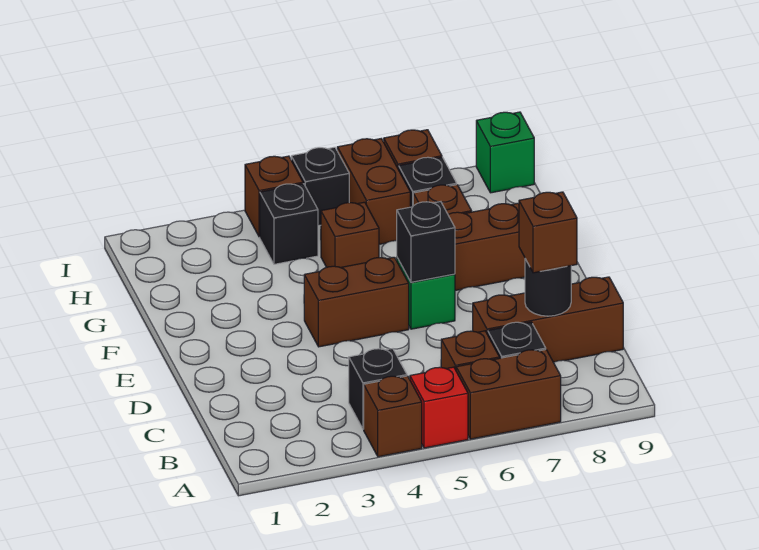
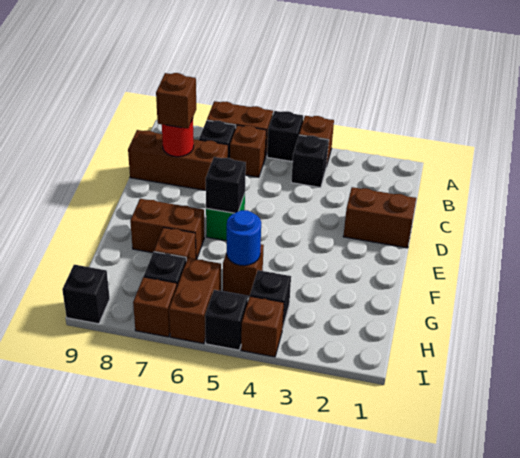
red 1x1 brick [410,367,468,448] -> black 1x1 brick [267,111,303,162]
black 1x1 round brick [525,259,571,316] -> red 1x1 round brick [162,119,194,157]
brown 1x2 brick [304,257,409,347] -> brown 1x2 brick moved to [343,187,416,248]
none -> blue 1x1 round brick [227,210,261,266]
green 1x1 brick [476,112,534,193] -> black 1x1 brick [62,265,110,324]

